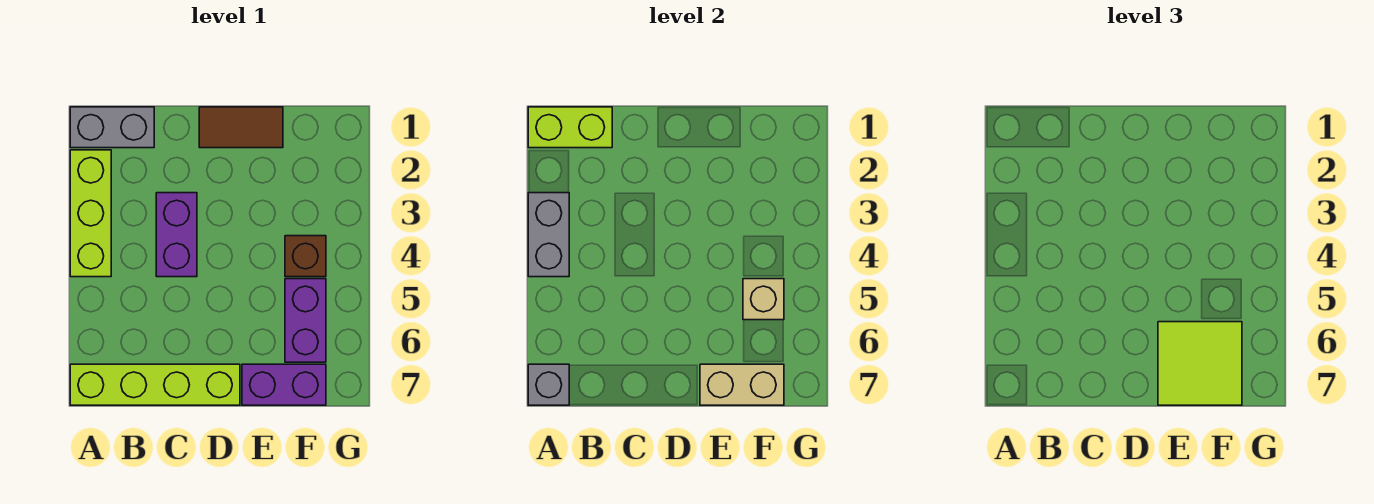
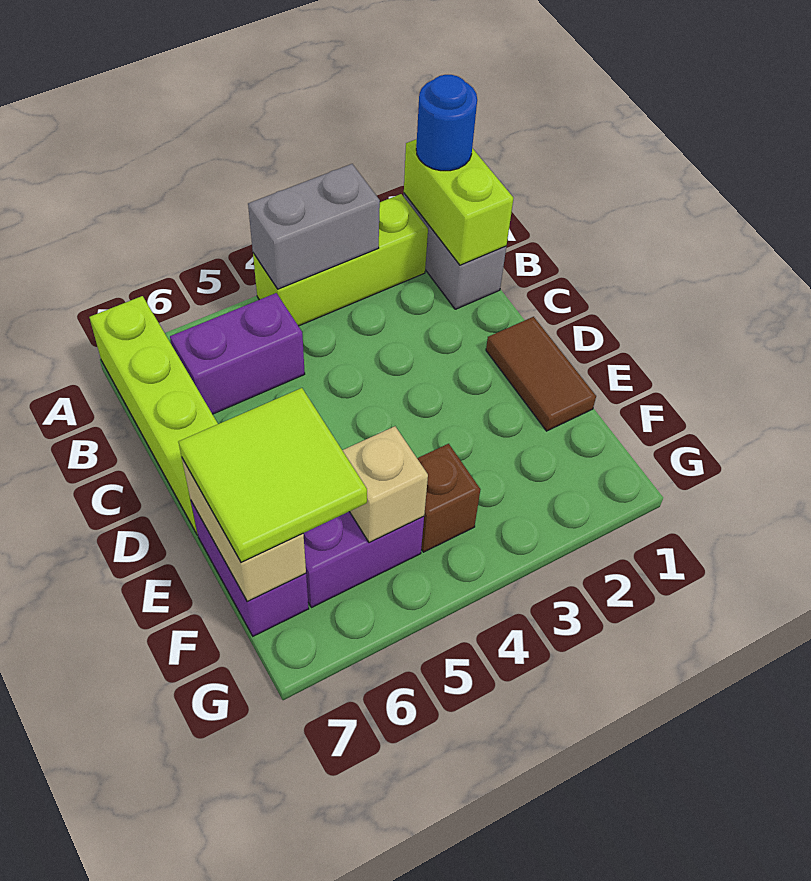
none -> blue 1x1 round brick [416,75,477,171]
grey 1x1 brick [528,364,569,405] -> none
purple 1x2 brick [156,193,197,277] -> purple 1x2 brick moved to [170,293,305,414]

